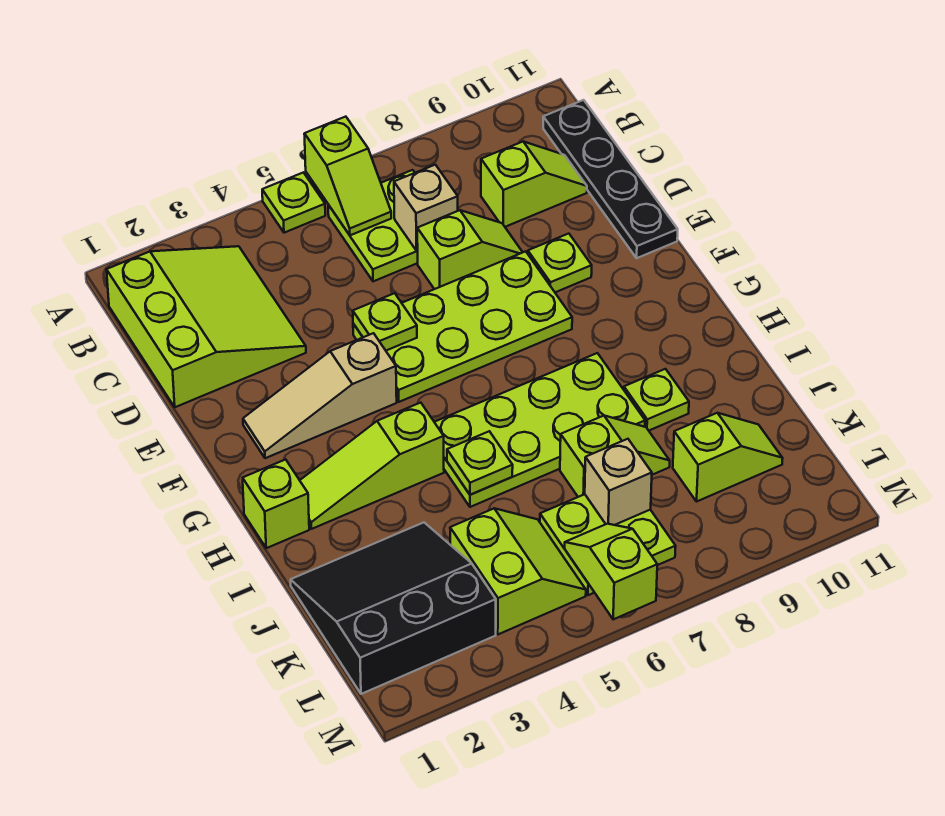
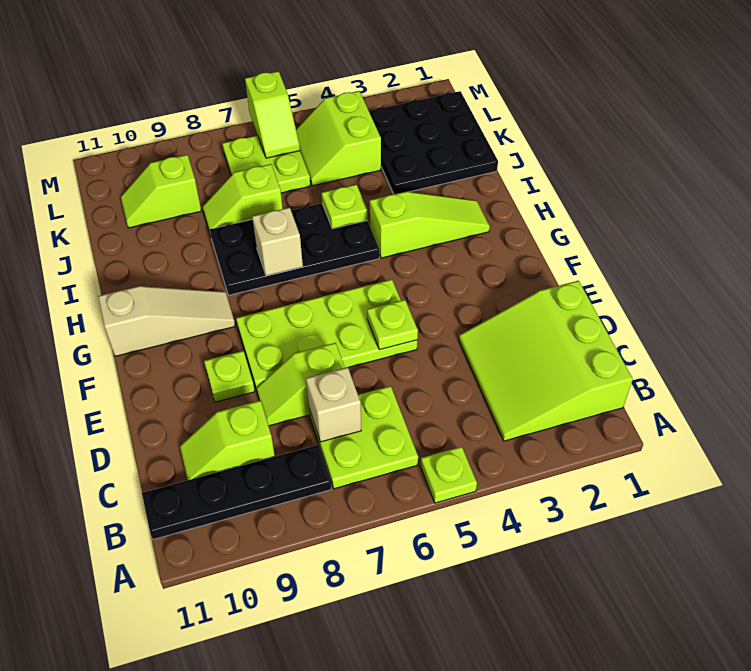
lime 1x2 slope [304,117,391,235] -> none
black 1x4 plate [543,100,678,258] -> black 1x4 plate turned to [142,445,331,539]
tan 1x3 slope [243,333,397,458] -> tan 1x3 slope moved to [98,286,235,356]
lime 1x1 brick [243,459,309,548] -> none
lime 2x4 plate [435,353,645,507] -> black 2x4 plate [210,203,379,295]
lime 1x1 plate [624,369,689,431] -> none
black 3x3 slope [291,523,496,694] -> black 3x3 plate [369,91,498,194]
tan 1x1 brick [585,439,652,525] -> tan 1x1 brick moved to [252,207,303,276]

